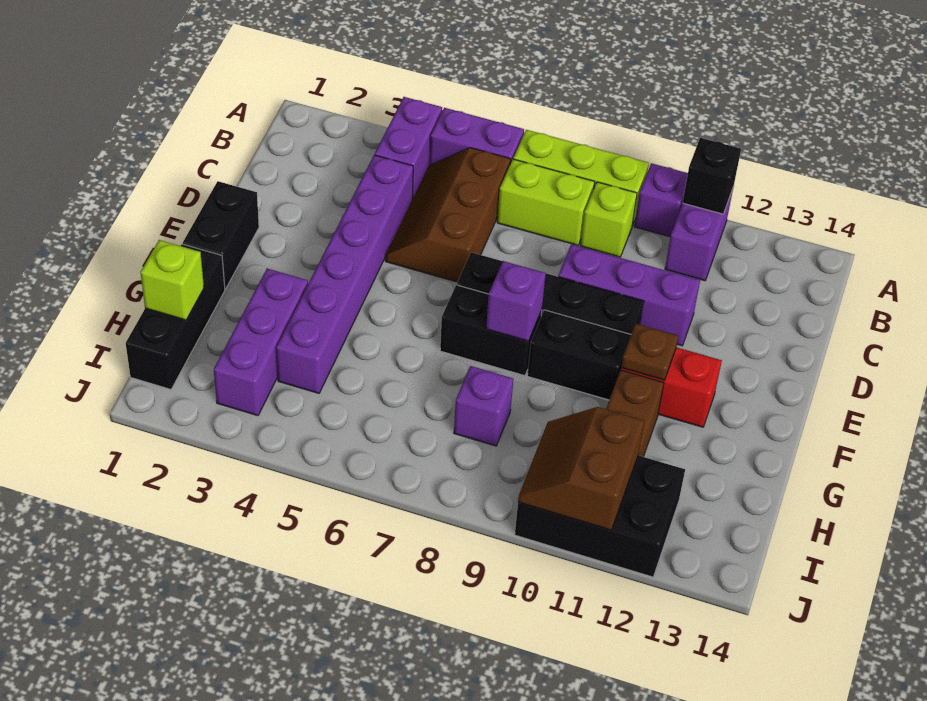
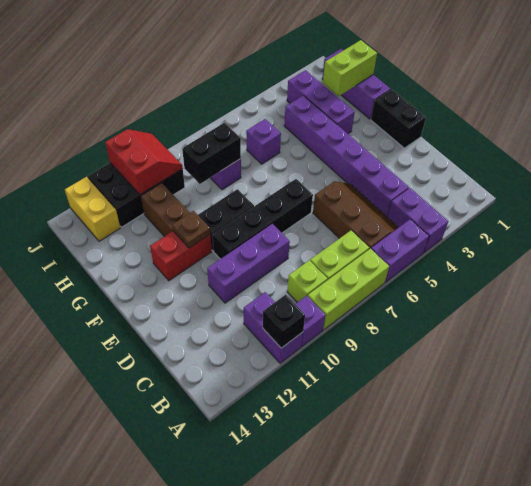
black 1x2 brick [440,285,542,376] -> black 1x2 brick moved to [182,123,241,184]
purple 1x1 brick [486,261,546,341] -> purple 1x1 brick moved to [246,119,281,164]
black 1x3 brick [126,244,225,389] -> purple 1x3 brick [322,49,390,119]
lime 1x1 brick [140,240,204,320] -> lime 1x2 brick [323,40,377,96]
brown 2x2 slope [518,407,644,530] -> red 2x2 slope [105,129,183,195]
none -> yellow 1x2 brick [65,177,120,241]

